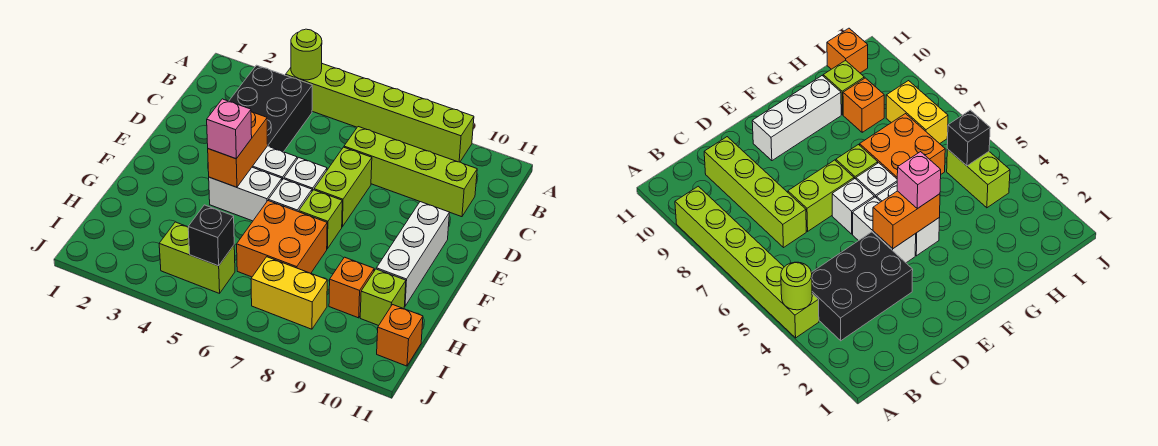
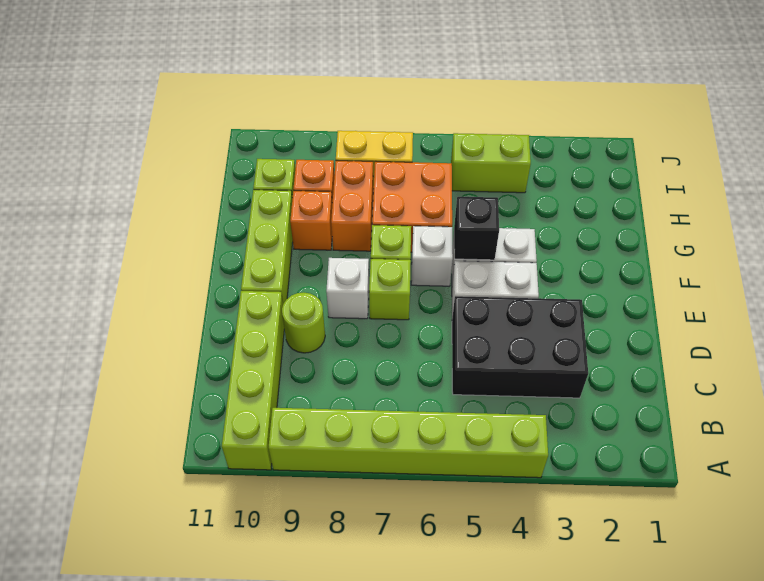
lime 1x1 round brick [291,29,322,80] -> lime 1x1 round brick moved to [282,292,325,353]
black 2x3 brick [229,65,312,152] -> black 2x3 brick turned to [452,296,588,398]
lime 1x4 brick [344,127,477,217] -> lime 1x4 brick turned to [222,291,284,470]
lime 1x2 brick [314,147,372,227] -> lime 1x1 brick [369,259,411,320]
orange 1x2 brick [208,112,268,187] -> orange 1x2 brick moved to [331,161,373,251]
white 1x1 brick [284,158,327,191] -> white 1x1 brick moved to [326,258,369,319]
white 1x3 brick [376,202,449,306] -> lime 1x3 brick [241,190,293,304]
pink 1x1 brick [207,99,252,159] -> none
black 1x1 brick [188,205,234,266] -> black 1x1 brick moved to [454,197,499,260]
orange 1x1 brick [377,305,423,366] -> orange 1x1 brick moved to [290,191,332,250]

